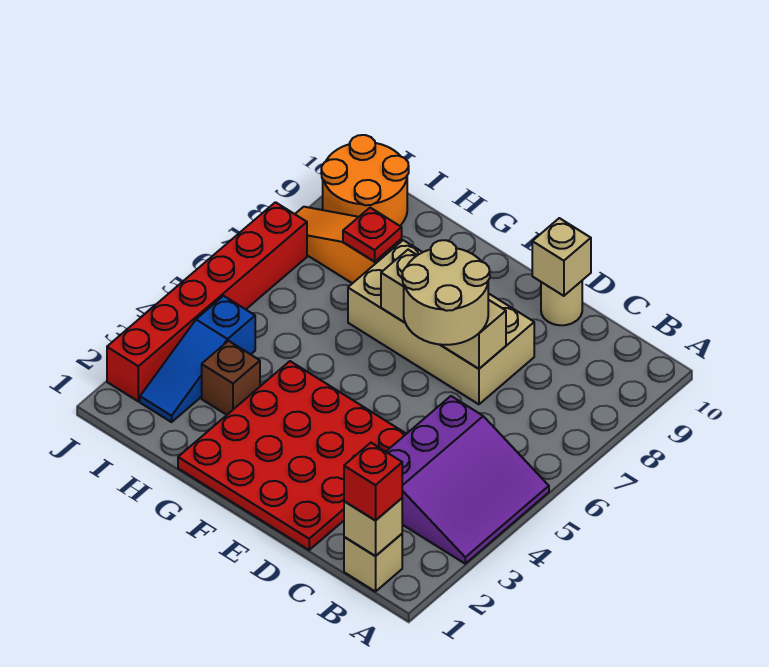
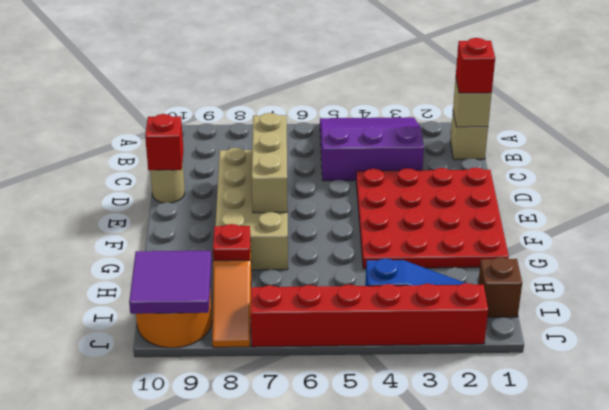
tan 2x2 round brick [402,240,490,345] -> none
tan 1x1 brick [532,218,591,296] -> red 1x1 brick [145,114,183,170]
brown 1x1 brick [202,341,260,415] -> brown 1x1 brick moved to [478,257,522,317]
none -> purple 2x2 tile [129,251,212,314]

